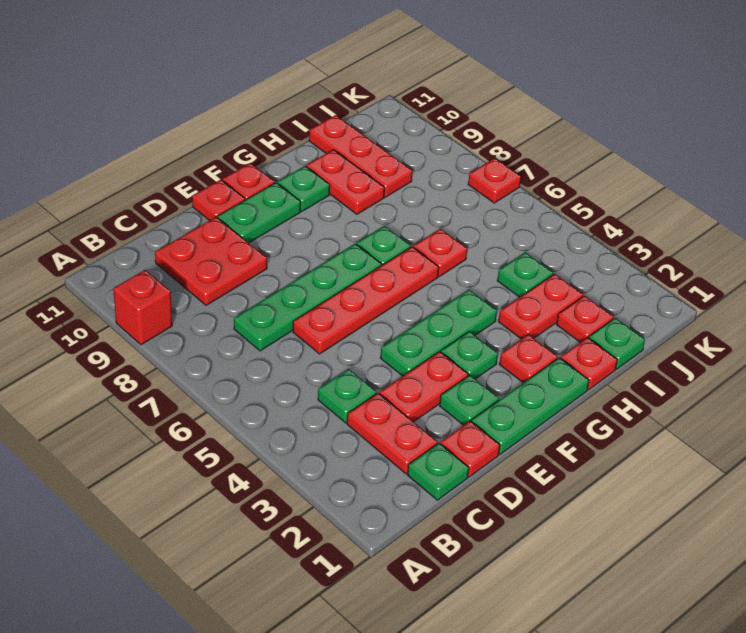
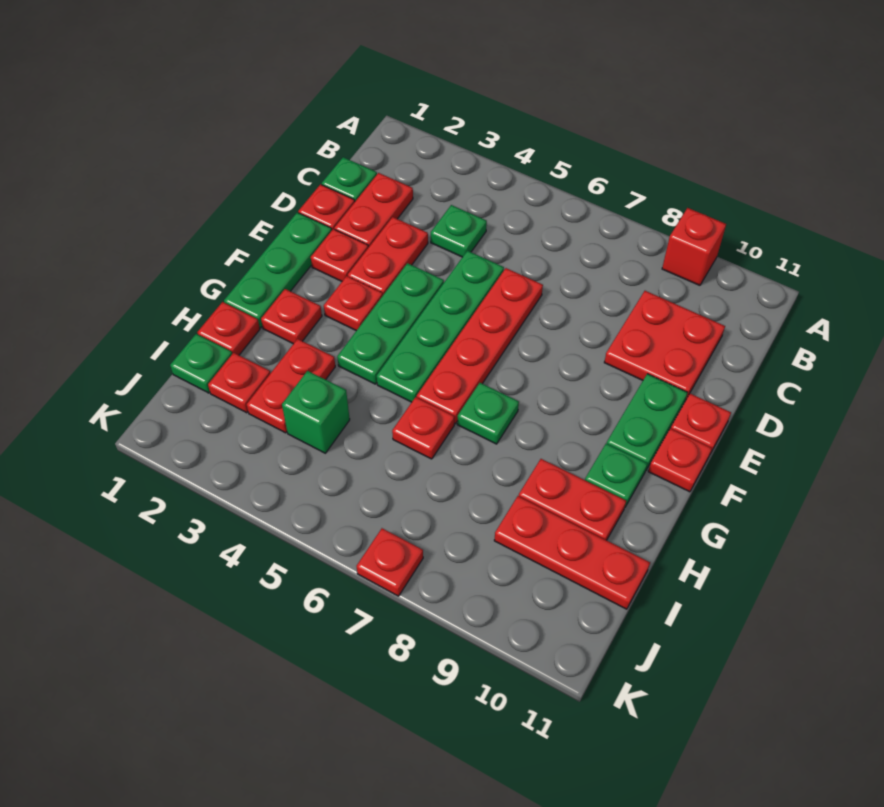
red 1x2 plate [347,393,437,474] -> red 1x2 plate turned to [334,173,413,248]
green 1x4 plate [234,244,382,351] -> green 1x4 plate moved to [377,251,504,402]
green 1x1 plate [440,375,499,425] -> red 1x1 plate [311,229,368,281]
green 1x1 plate [441,331,498,379] -> red 1x1 plate [324,276,383,331]
green 1x1 plate [497,252,553,297] -> green 1x1 brick [282,371,350,453]

